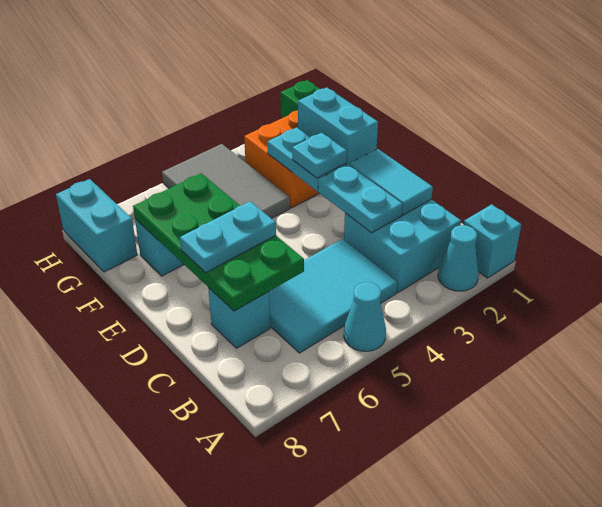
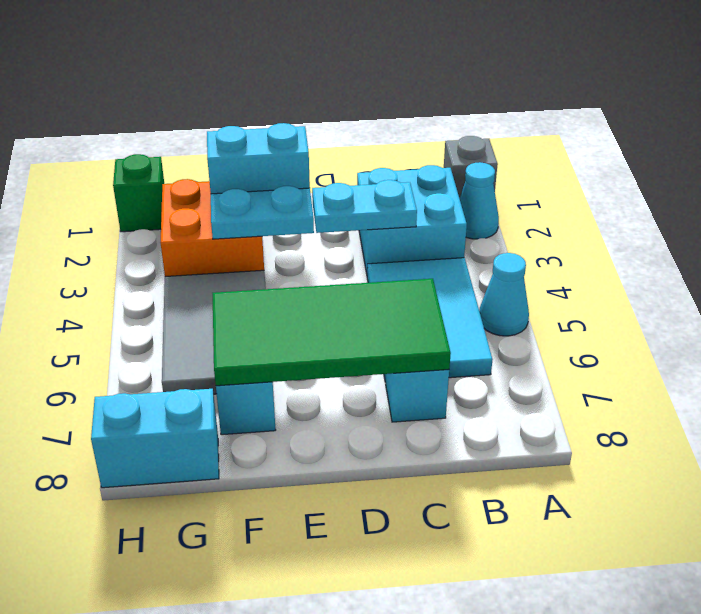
cyan 1x1 brick [464,204,521,278] -> grey 1x1 brick [444,136,498,198]
cyan 1x2 tile [349,149,433,215] -> none
green 2x4 plate [133,173,304,311] -> green 2x4 tile [213,279,451,386]
cyan 1x2 plate [180,201,276,273] -> none
cyan 1x1 plate [292,133,347,178] -> none
grey 2x3 tile [162,144,290,219] -> grey 2x3 tile turned to [162,270,266,394]

